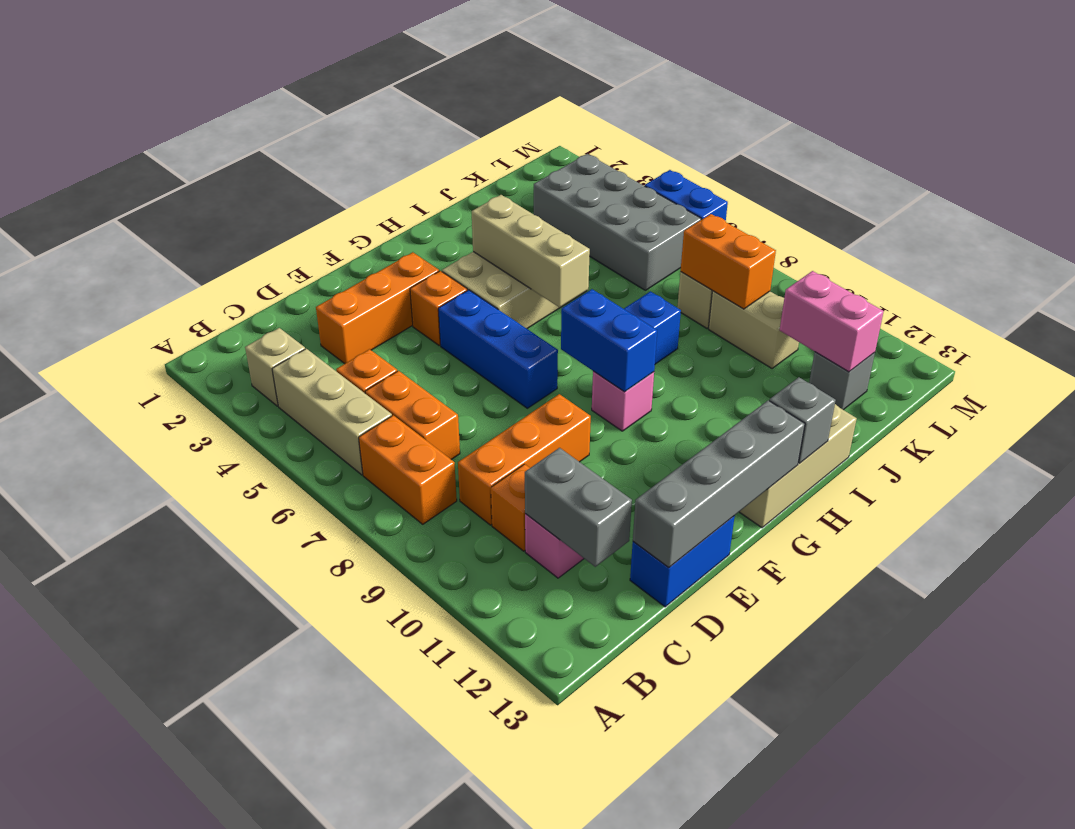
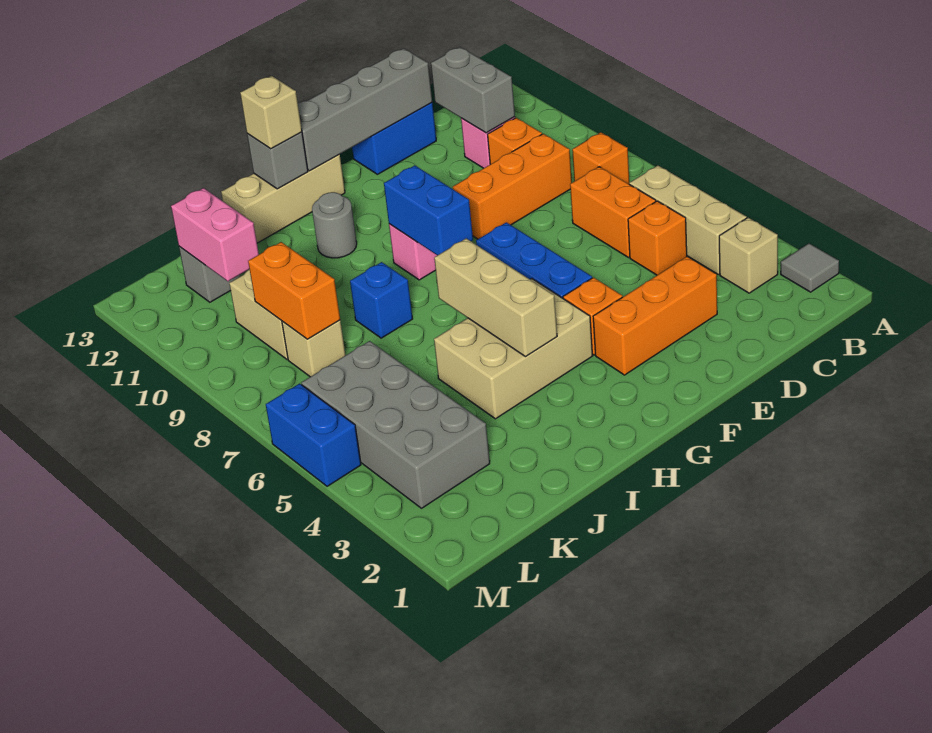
none -> grey 1x1 tile [781,243,839,292]
orange 1x2 brick [359,415,457,524] -> orange 1x1 brick [572,132,629,184]
none -> grey 1x1 round brick [312,192,357,258]
none -> tan 1x1 brick [240,76,302,149]

